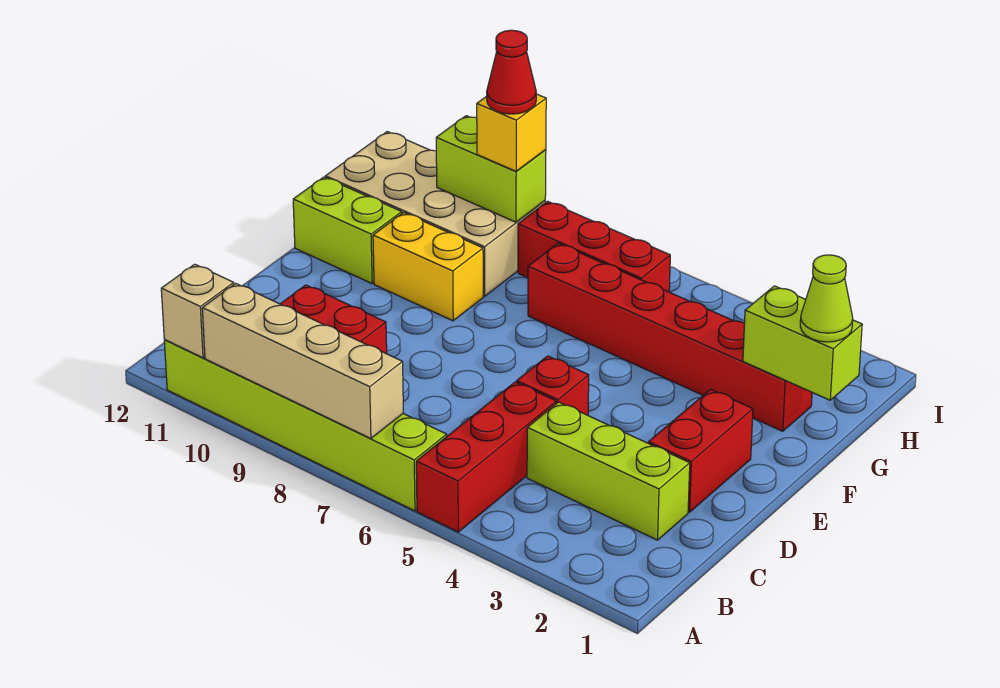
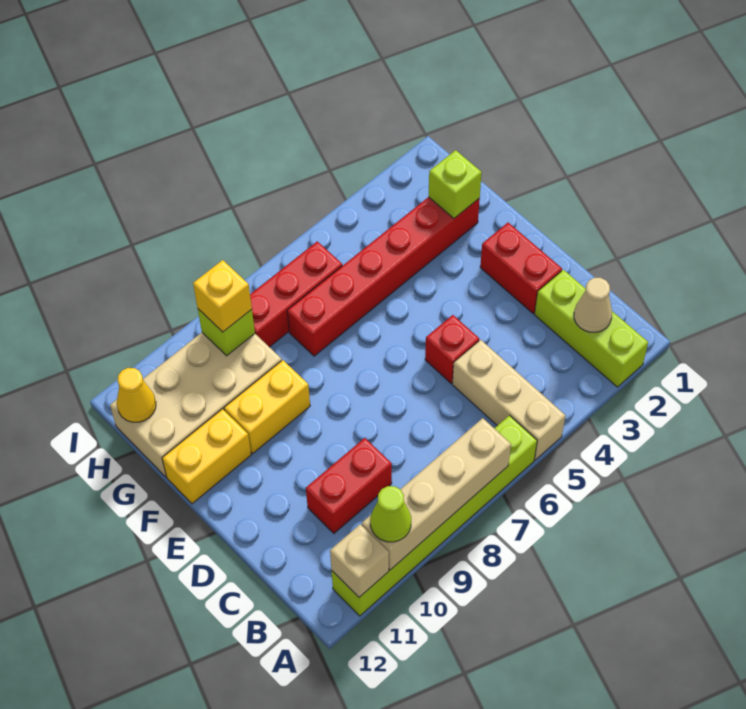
red 1x3 brick [416,382,556,532] -> tan 1x3 brick [452,340,565,460]
none -> tan 1x1 cone [574,278,612,332]
lime 1x3 brick [527,402,690,540] -> lime 1x3 brick turned to [535,270,648,387]
lime 1x2 brick [293,177,402,283] -> yellow 1x2 brick [162,409,251,504]
lime 1x2 brick [743,286,862,400] -> lime 1x1 brick [428,150,482,218]
lime 1x1 cone [800,255,853,342] -> lime 1x1 cone moved to [370,486,411,542]
lime 1x2 brick [436,116,546,222] -> lime 1x1 brick [198,309,255,356]
red 1x1 cone [487,30,536,114] -> none
none -> yellow 1x1 cone [117,368,156,422]

